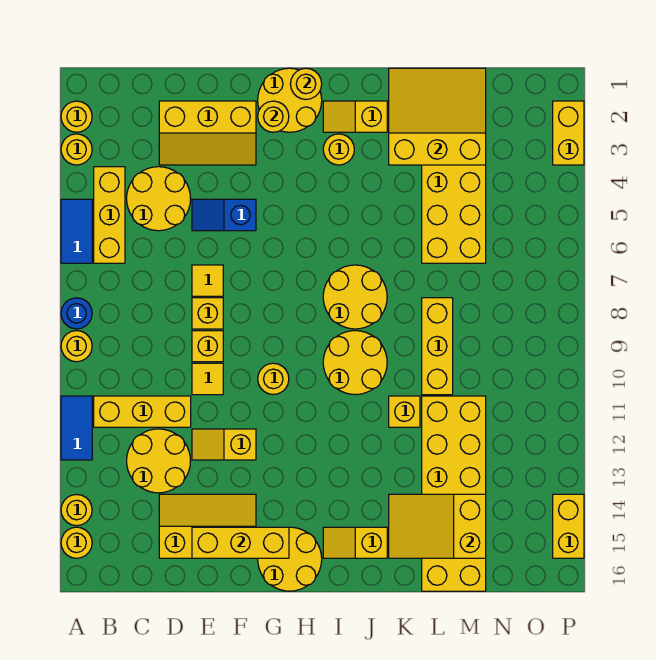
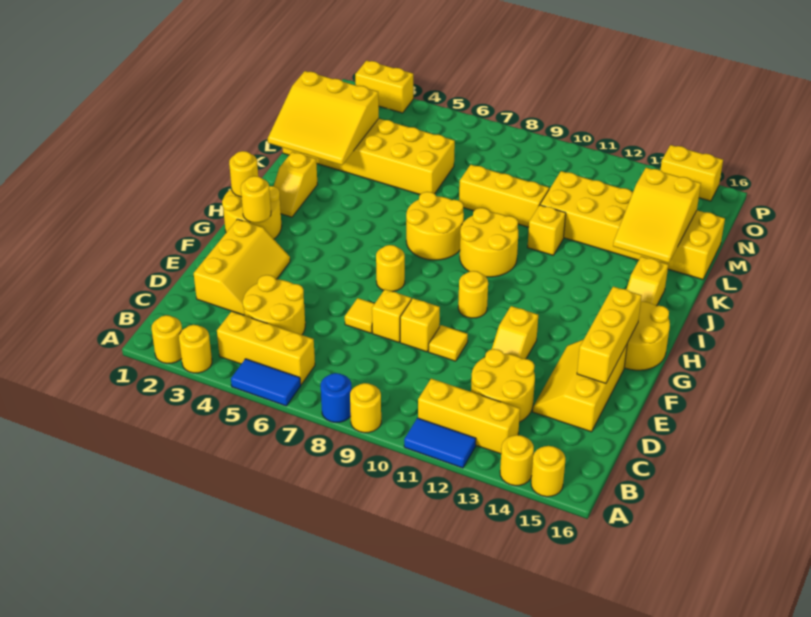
yellow 1x3 brick [94,396,191,427] -> yellow 1x3 brick turned to [418,379,520,454]
blue 1x2 slope [192,199,256,231] -> none
yellow 1x1 round brick [323,134,354,165] -> yellow 1x1 round brick moved to [376,245,405,292]
yellow 3x3 slope [389,68,486,165] -> yellow 3x3 slope turned to [268,71,379,165]

